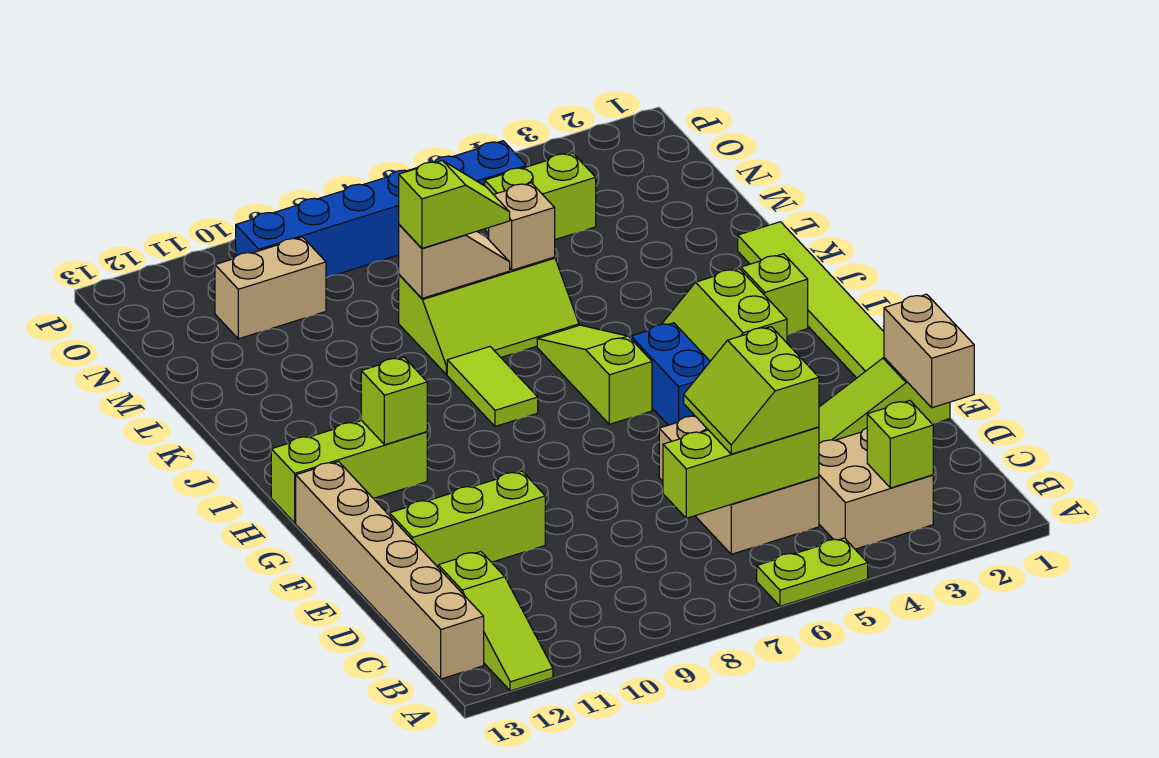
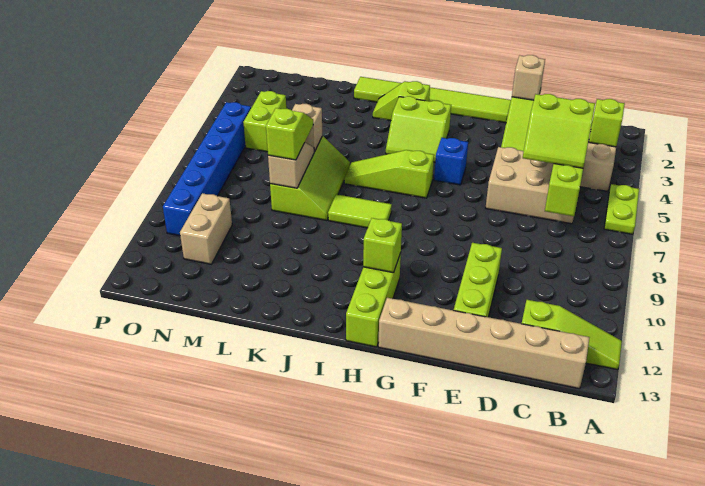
tan 1x2 brick [884,294,974,408] -> tan 1x1 brick [512,55,545,100]
blue 1x2 brick [631,323,710,425] -> blue 1x1 brick [434,138,468,185]

